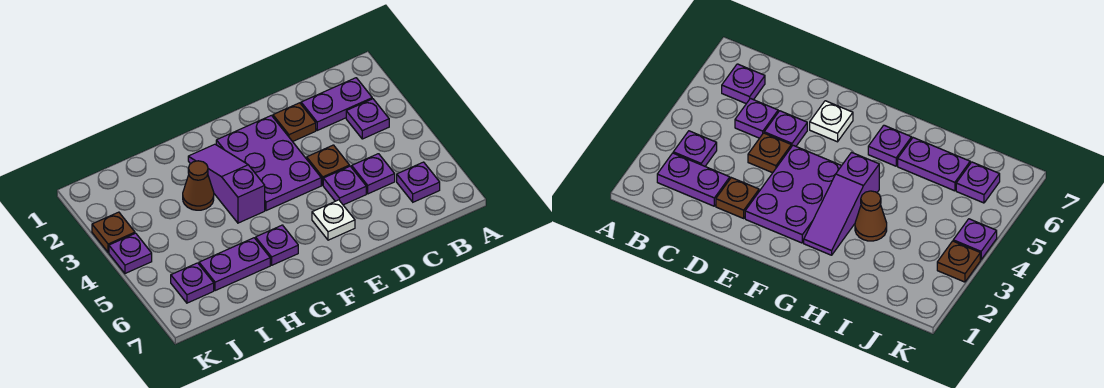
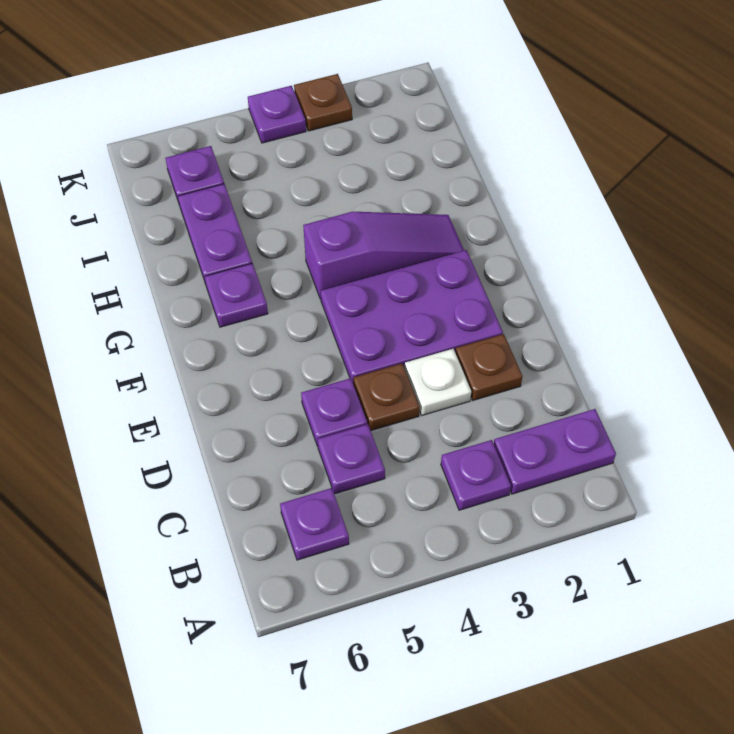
purple 1x2 plate [301,78,372,130] -> purple 1x2 plate turned to [494,409,616,494]
white 1x1 plate [312,200,355,240] -> white 1x1 plate moved to [405,349,471,415]
brown 1x1 cone [183,161,214,210] -> none

